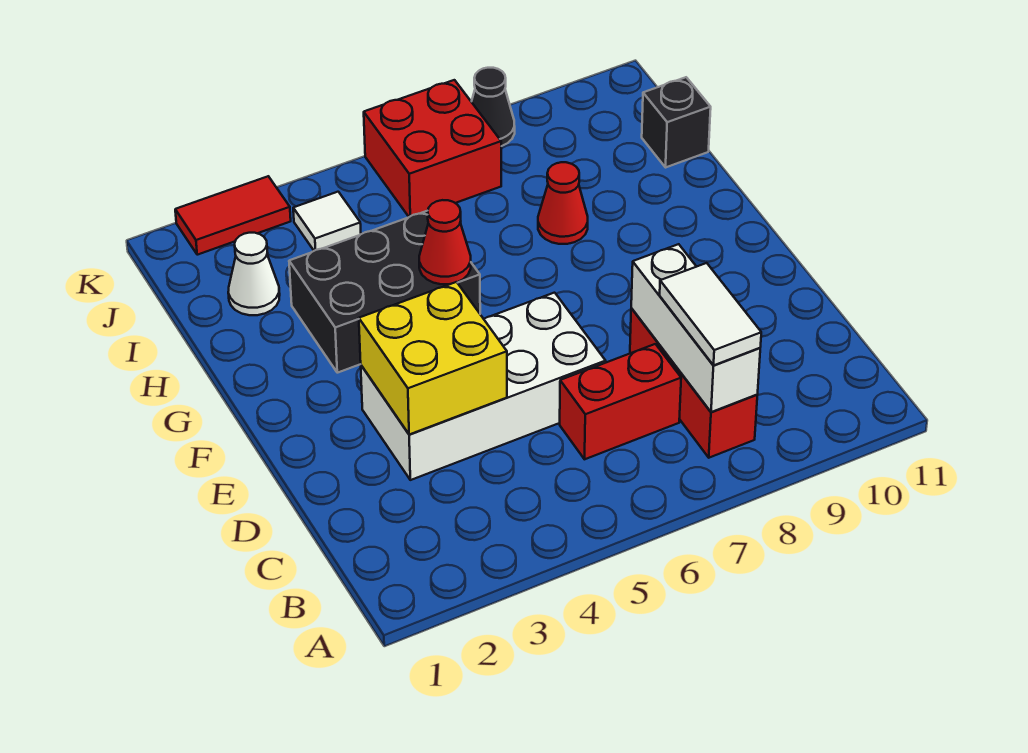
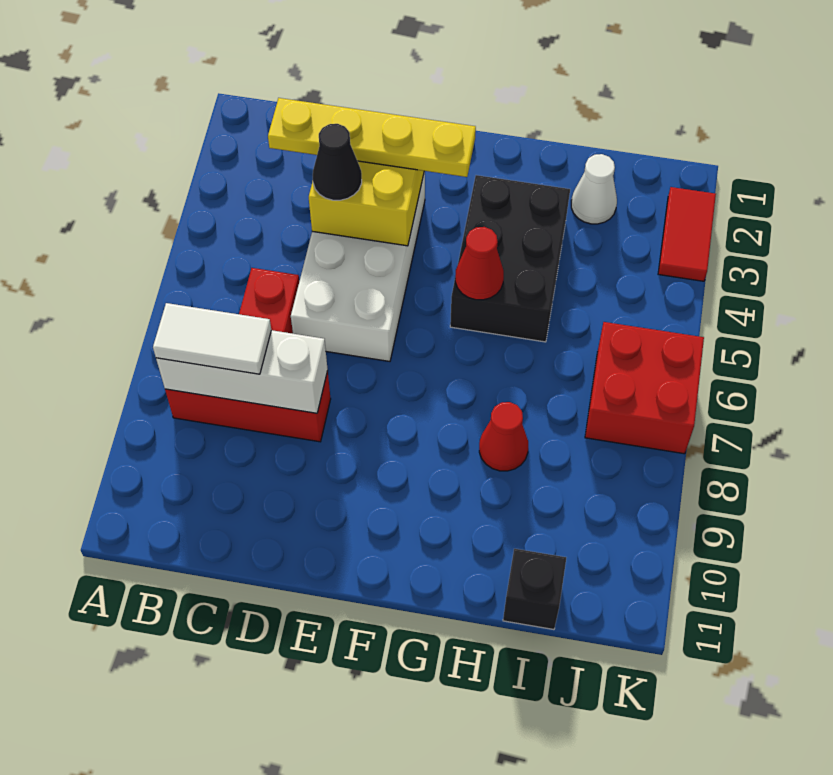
none -> yellow 1x4 plate [268,98,476,177]
white 1x1 tile [293,192,361,251] -> none
black 1x1 cone [472,68,515,146] -> black 1x1 cone moved to [313,124,362,200]

